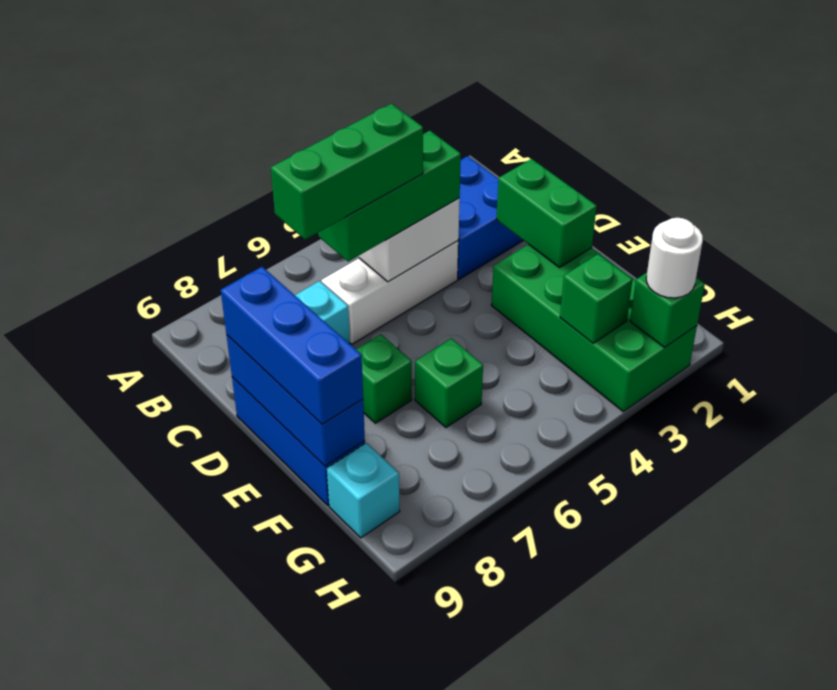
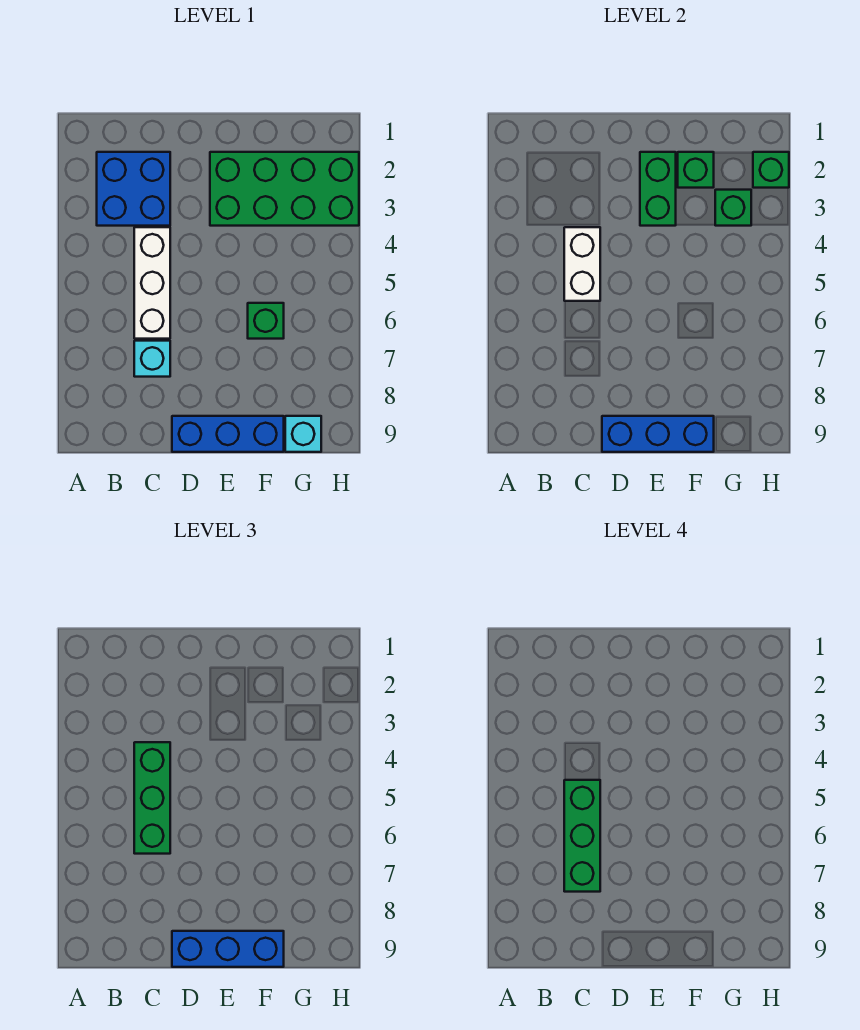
green 1x2 brick [497,159,597,267] -> green 1x2 brick turned to [640,152,676,226]
green 1x1 brick [356,334,412,423] -> green 1x1 brick moved to [678,152,714,188]
white 1x1 round brick [646,218,703,298] -> none

